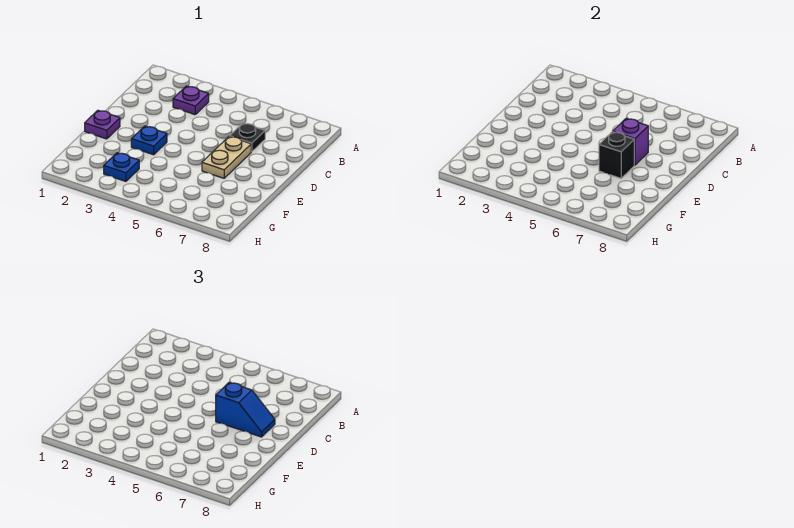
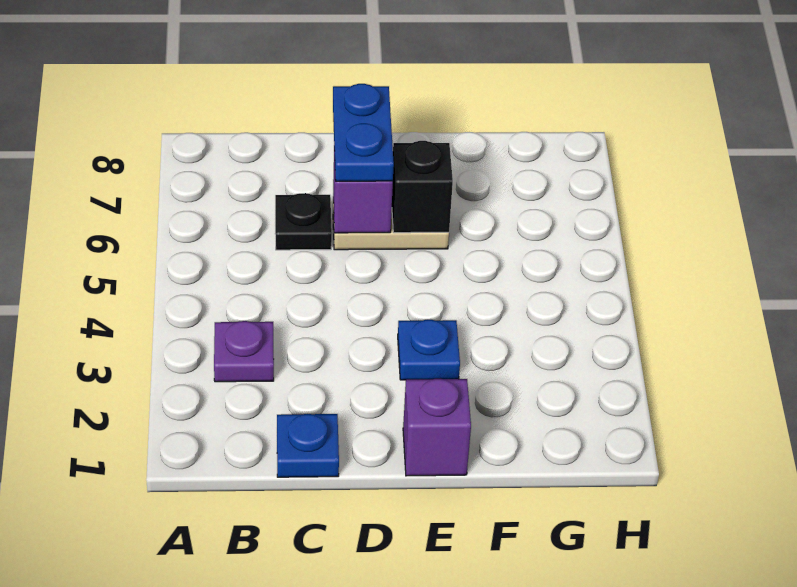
blue 1x2 slope [216,382,275,437] -> blue 1x2 plate [333,84,394,181]
purple 1x1 plate [85,110,120,139] -> purple 1x1 brick [403,379,471,476]
blue 1x1 plate [104,153,139,181] -> blue 1x1 plate moved to [277,414,339,477]

